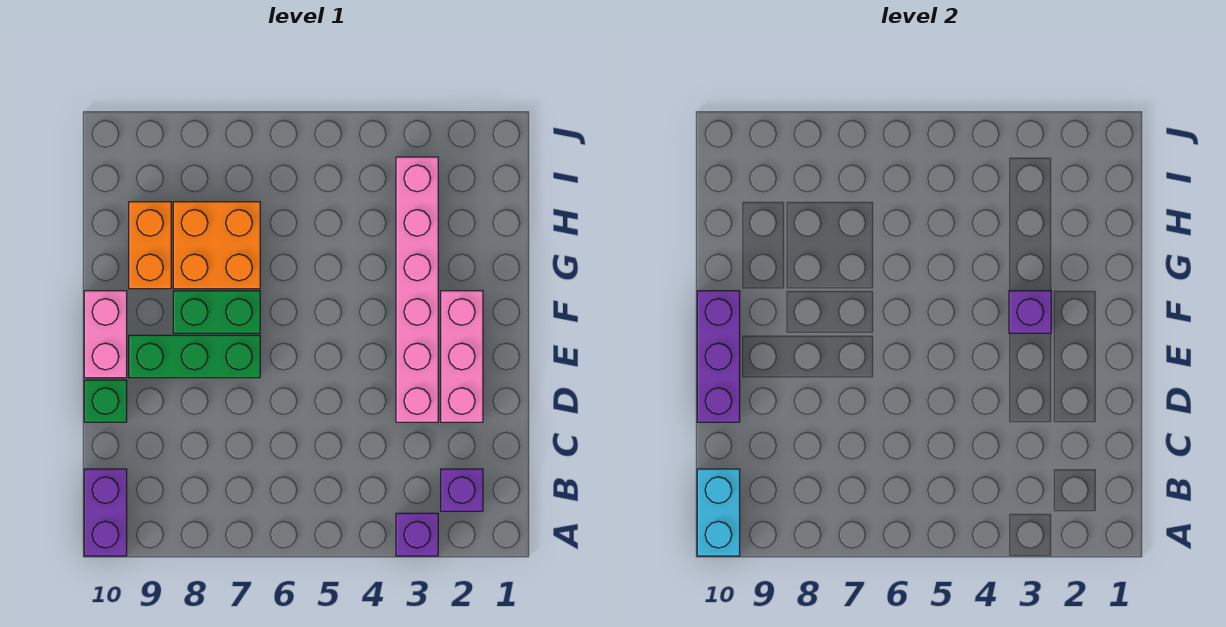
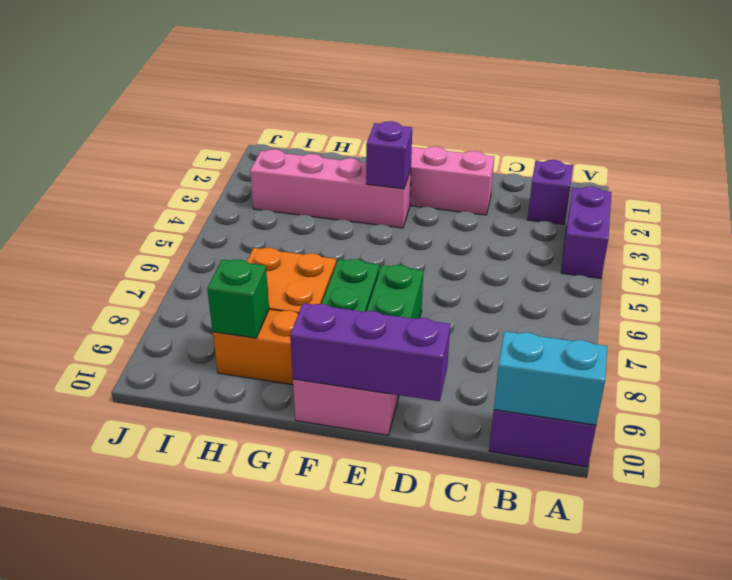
purple 1x1 brick [396,513,438,556] -> purple 1x2 brick [561,186,612,278]
pink 1x6 brick [396,157,438,422] -> pink 1x4 brick [250,149,411,228]
green 1x1 brick [84,380,127,422] -> green 1x1 brick moved to [207,260,269,338]

